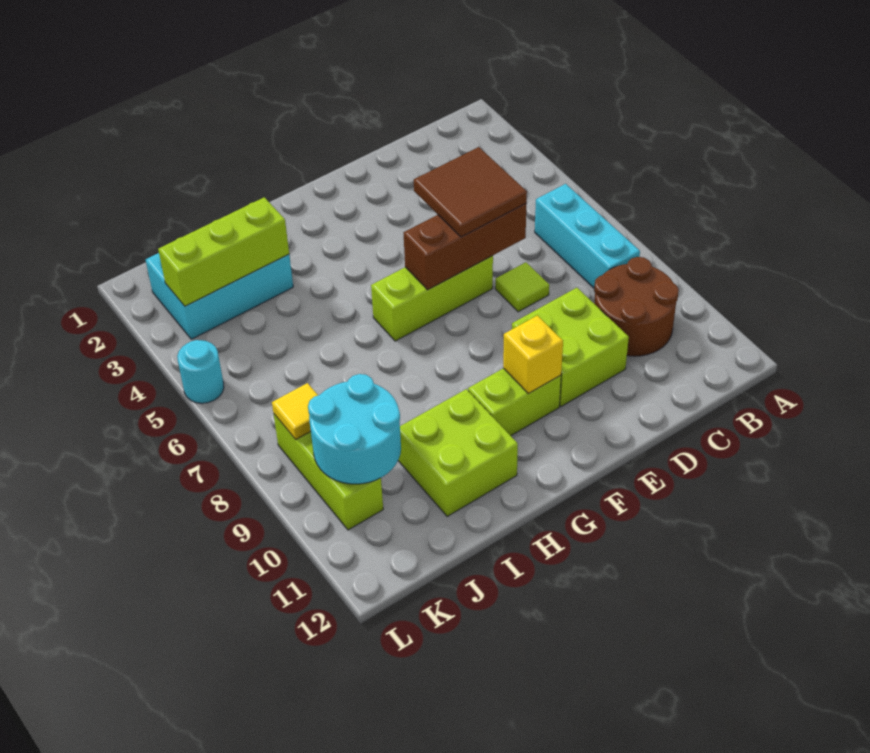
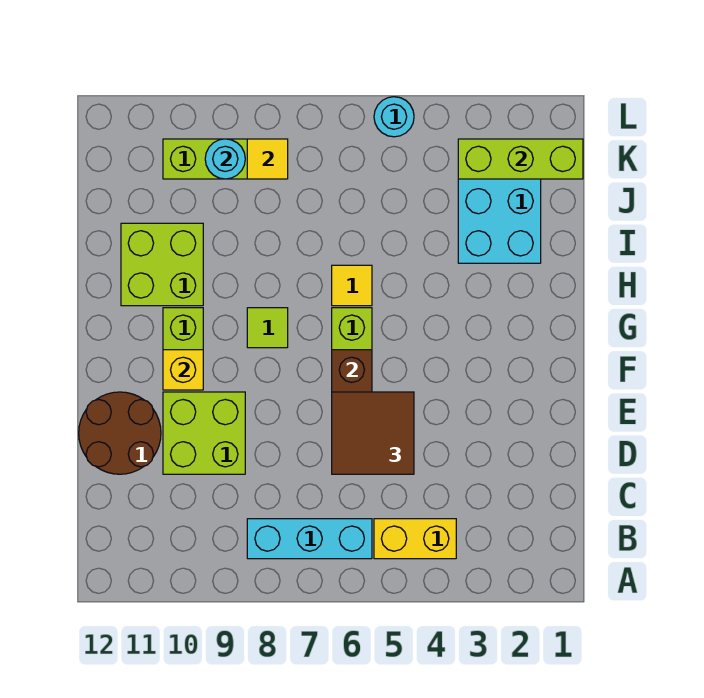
none -> yellow 1x2 brick [374,519,456,559]
brown 2x2 round brick [594,257,679,356] -> brown 2x2 round brick moved to [79,392,161,474]
lime 1x1 tile [495,262,549,312] -> lime 1x1 tile moved to [247,308,288,348]
none -> yellow 1x1 tile [332,265,372,306]
lime 1x3 brick [158,197,289,306] -> lime 1x3 brick turned to [458,139,583,179]
cyan 2x2 round brick [308,374,401,484] -> cyan 1x1 round brick [205,139,245,179]

